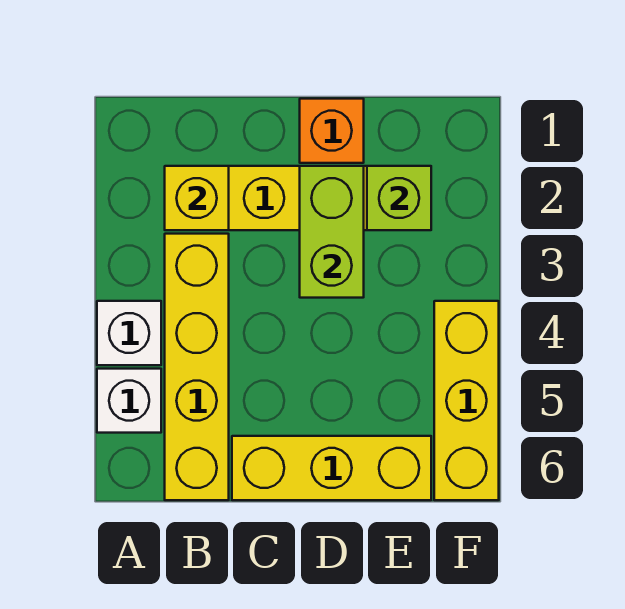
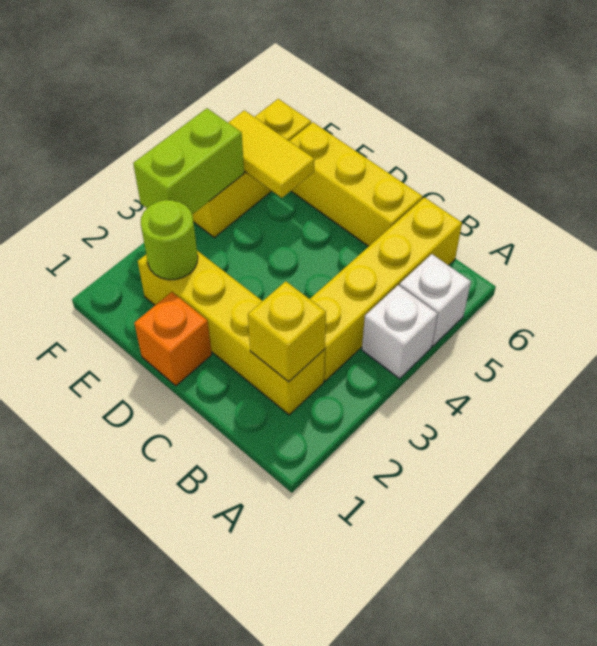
lime 1x2 brick [300,166,364,298] -> lime 1x2 brick moved to [133,108,244,214]
lime 1x1 brick [367,166,431,230] -> lime 1x1 round brick [141,200,198,280]
none -> yellow 1x2 tile [228,110,314,198]

